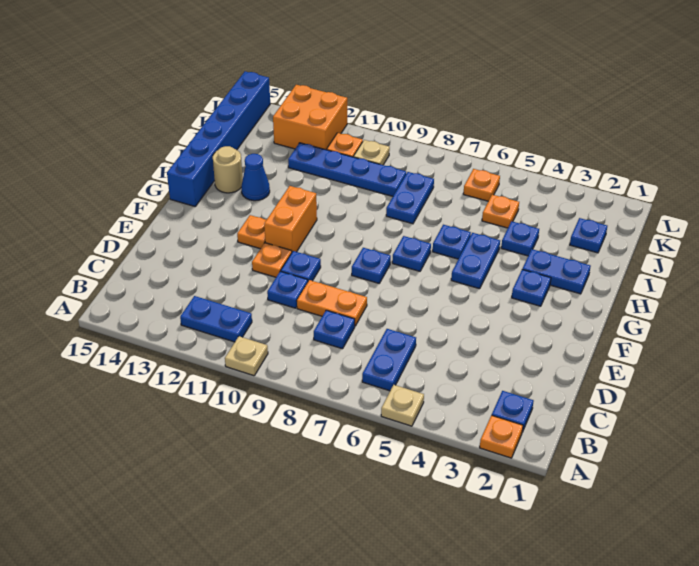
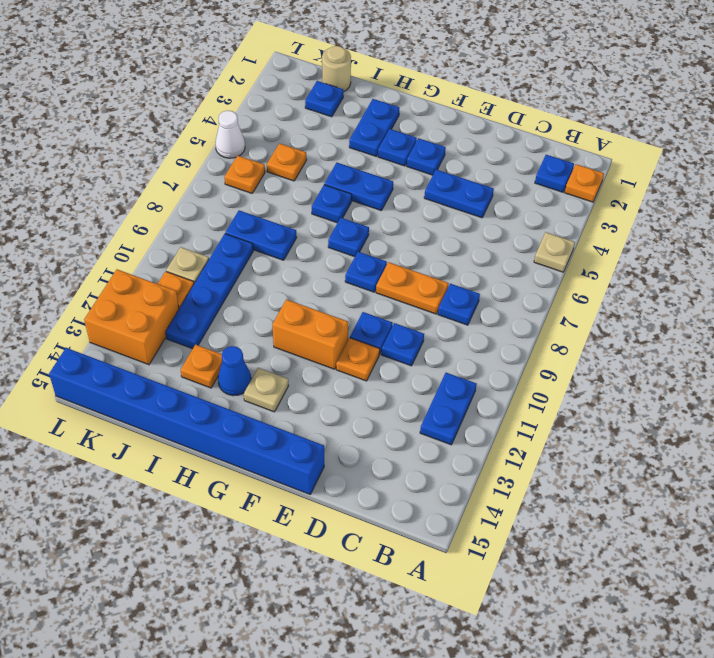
tan 1x1 plate [225,336,268,376] -> tan 1x1 plate moved to [244,368,288,412]
blue 1x2 plate [362,329,416,391] -> blue 1x2 plate moved to [424,170,494,218]
orange 1x2 plate [297,280,367,326] -> orange 1x2 plate turned to [376,262,449,314]
orange 1x1 plate [237,215,266,249] -> orange 1x1 plate moved to [181,345,222,388]
blue 1x6 brick [167,71,270,206] -> blue 1x8 brick [49,348,324,494]
tan 1x1 round brick [213,146,243,193] -> tan 1x1 round brick moved to [322,46,351,92]
blue 1x1 plate [501,221,539,256] -> blue 1x1 plate moved to [407,138,446,175]
none -> white 1x1 cone [215,111,245,158]

